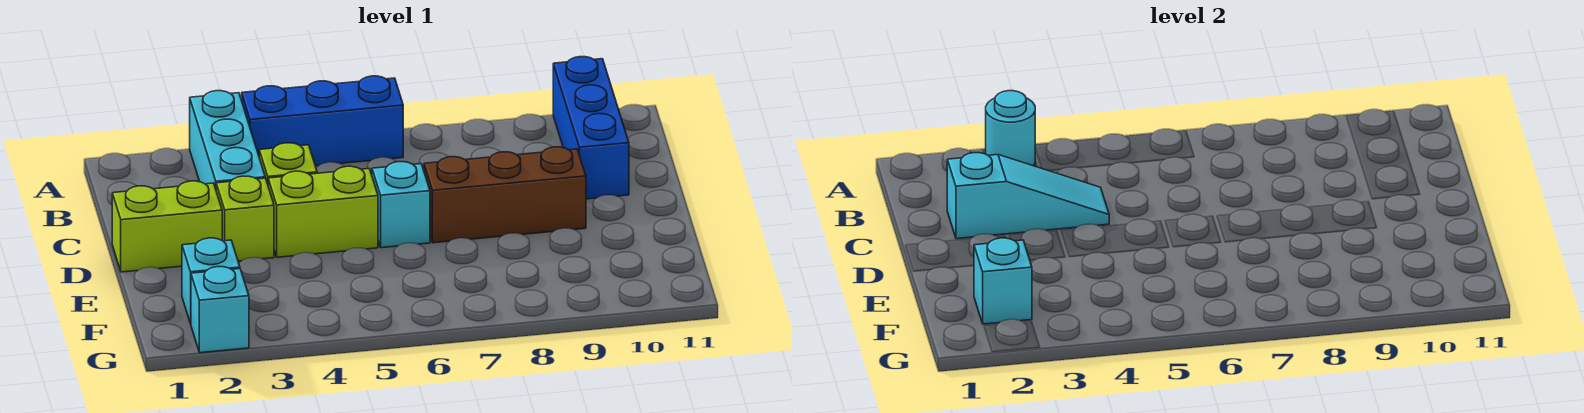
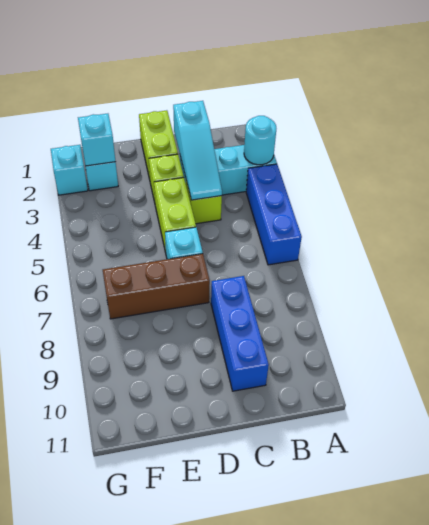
blue 1x3 brick [553,57,629,199] -> blue 1x3 brick turned to [211,276,269,391]
brown 1x3 brick [424,147,586,243] -> brown 1x3 brick turned to [103,254,210,319]

